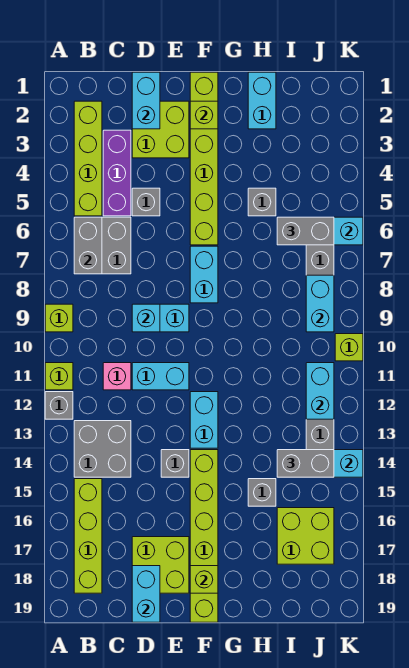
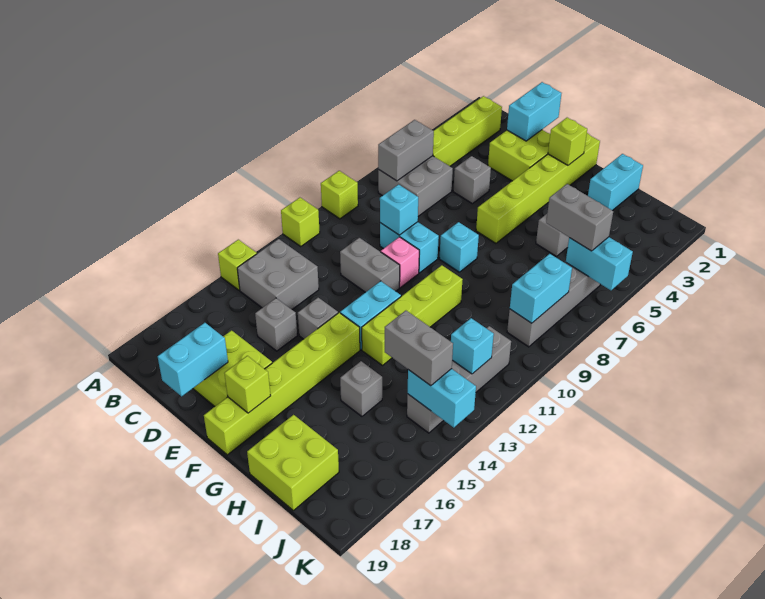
grey 1x1 brick [45,392,73,419] -> grey 1x1 brick moved to [255,298,297,351]
lime 1x4 brick [74,479,102,593] -> lime 1x4 brick moved to [362,265,463,365]
purple 1x3 brick [103,130,131,216] -> none
pink 1x1 brick [103,363,131,390] -> pink 1x1 brick moved to [381,237,419,288]
cyan 1x2 brick [132,363,189,390] -> grey 1x2 brick [340,238,400,292]
cyan 1x2 brick [190,246,218,303] -> cyan 1x1 brick [440,222,479,272]
lime 2x2 brick [277,508,334,564] -> lime 2x2 brick moved to [247,415,339,510]
cyan 1x2 brick [306,363,334,419] -> cyan 1x1 brick [451,318,494,374]
lime 1x1 brick [335,334,363,361] -> lime 1x1 brick moved to [218,240,257,290]

